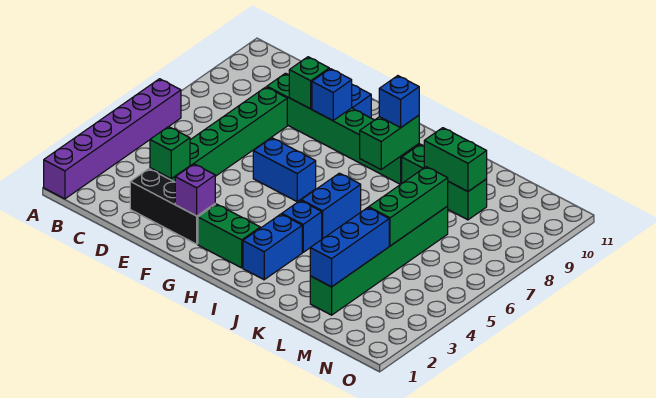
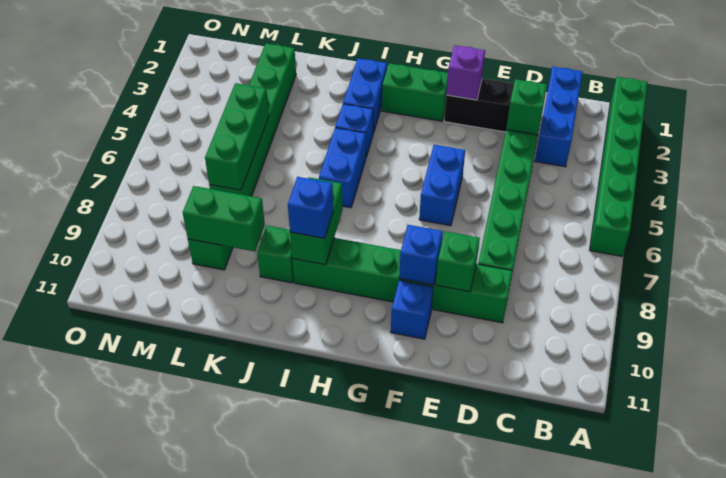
purple 1x6 brick [44,79,181,199] -> green 1x6 brick [590,77,647,256]
blue 1x2 brick [253,138,316,201] -> blue 1x2 brick turned to [419,145,465,226]
blue 1x3 brick [310,208,389,287] -> blue 1x3 brick moved to [535,67,583,167]

